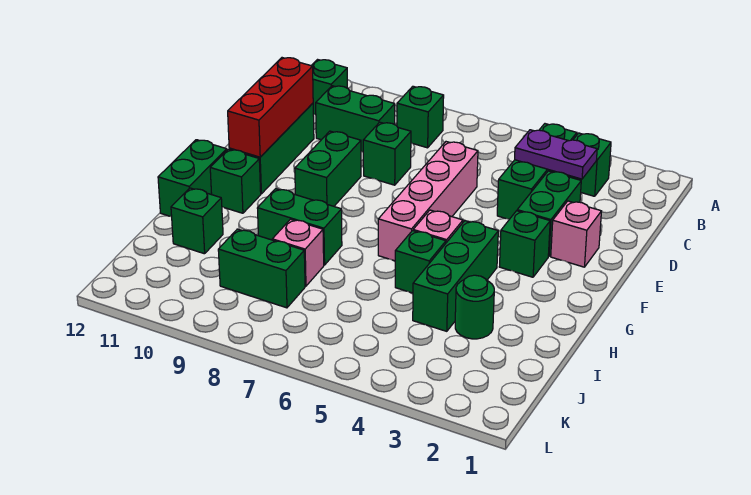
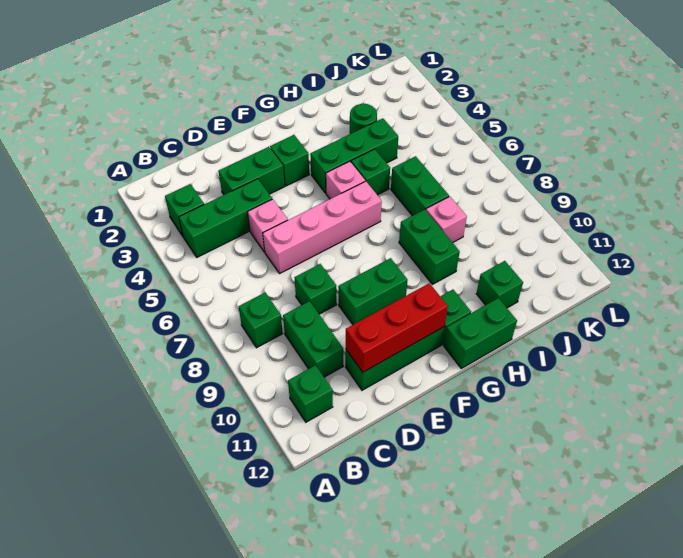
purple 1x2 plate [515,130,597,179] -> none
pink 1x1 brick [551,201,602,267] -> pink 1x1 brick moved to [248,199,288,252]
green 1x2 brick [218,229,305,308] -> green 1x2 brick moved to [391,156,449,216]

